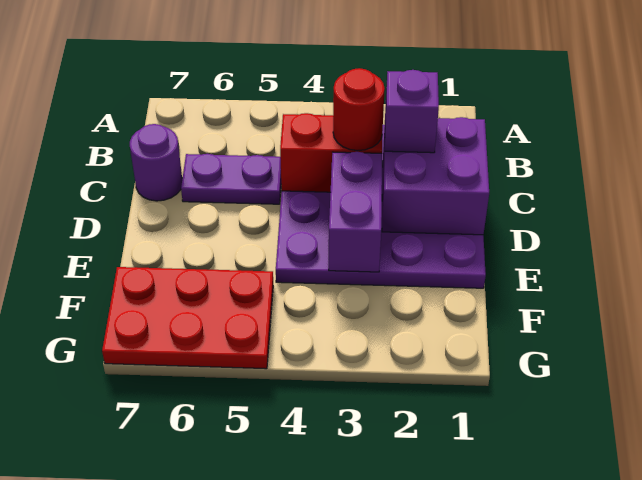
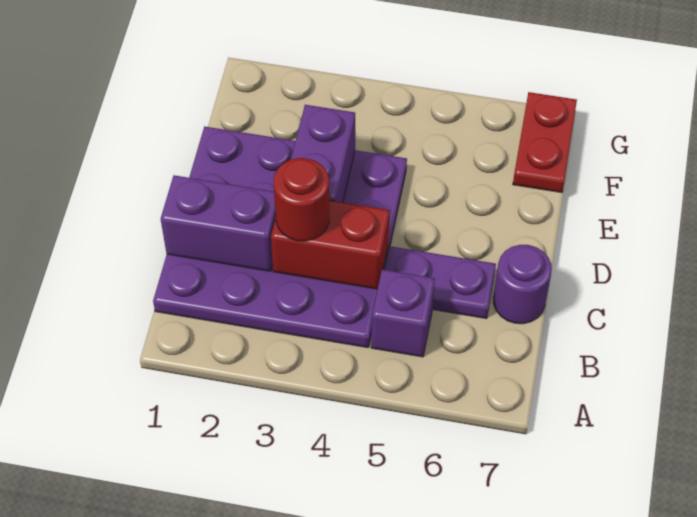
purple 2x2 brick [382,117,489,235] -> purple 1x2 brick [161,175,276,271]
purple 1x1 brick [385,70,439,153] -> purple 1x1 brick moved to [371,270,435,357]
red 2x3 plate [102,267,273,369] -> red 1x2 plate [513,92,577,193]

